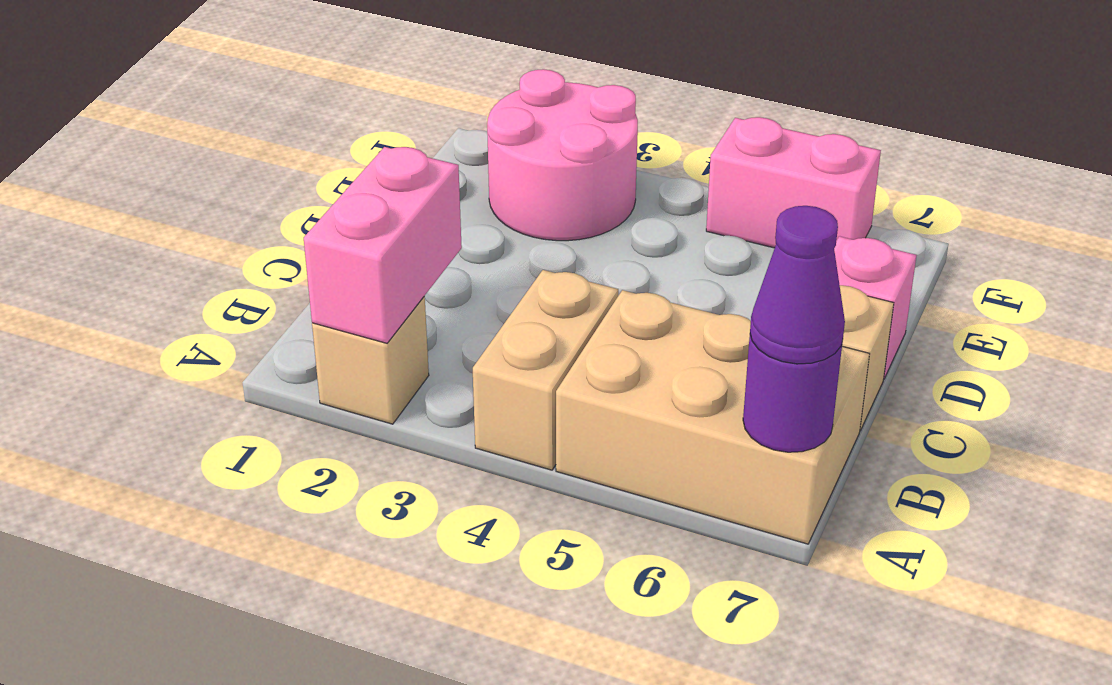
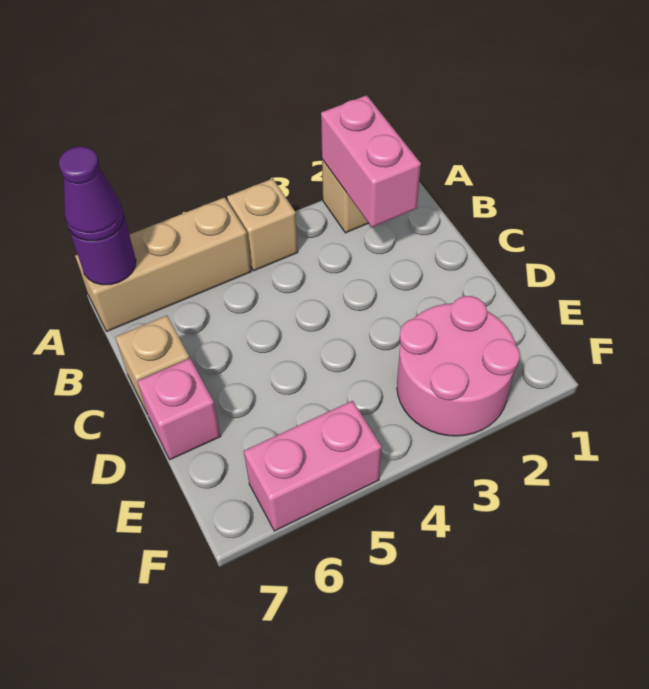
tan 1x2 brick [473,270,618,470] -> tan 1x1 brick [227,179,298,271]
tan 2x3 brick [556,290,869,544] -> tan 1x3 brick [75,197,251,331]

